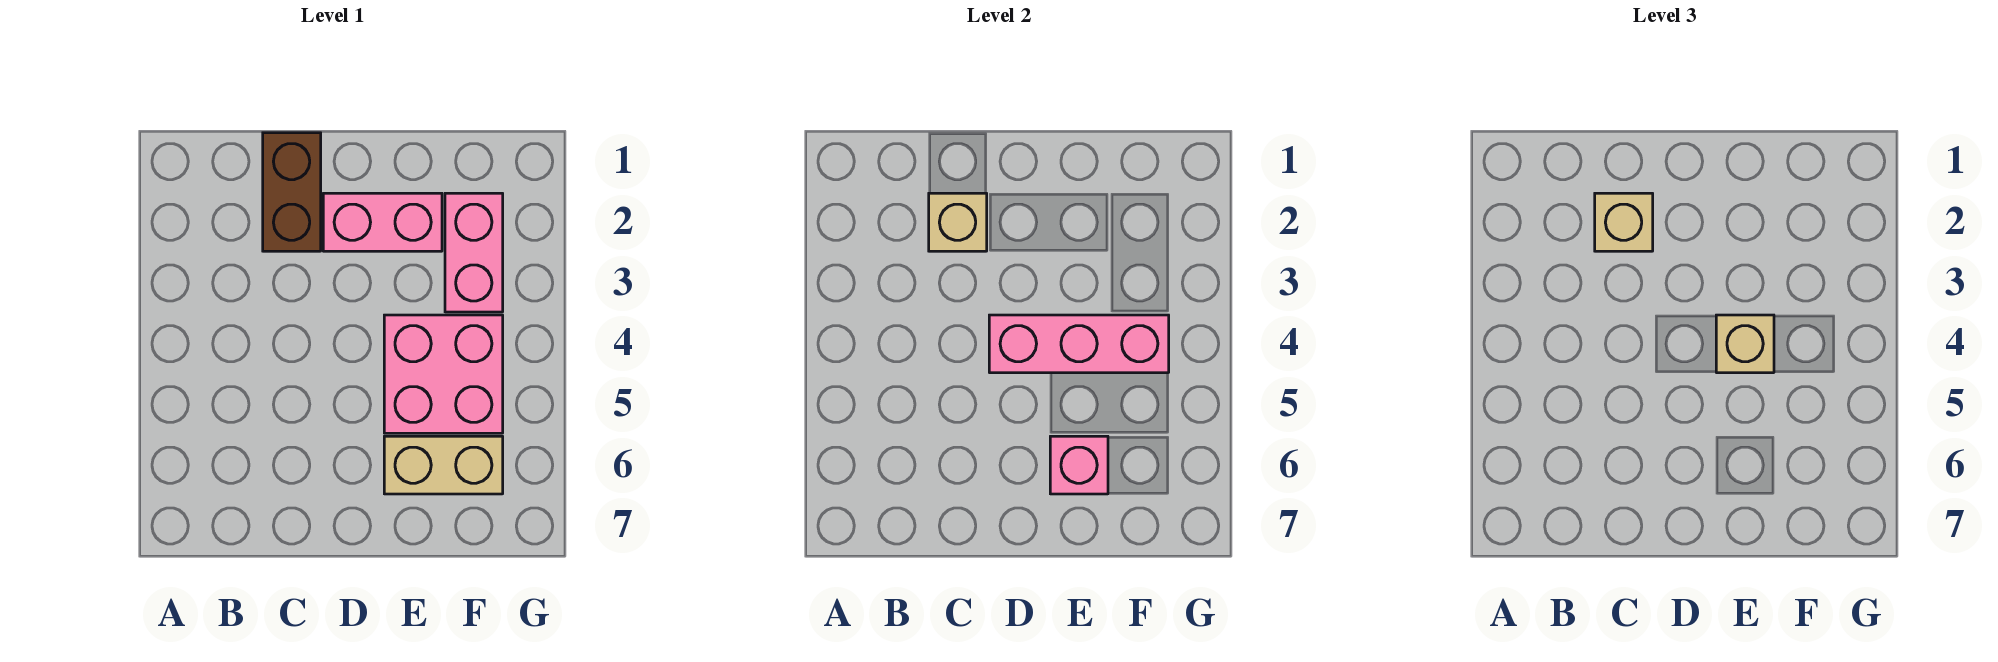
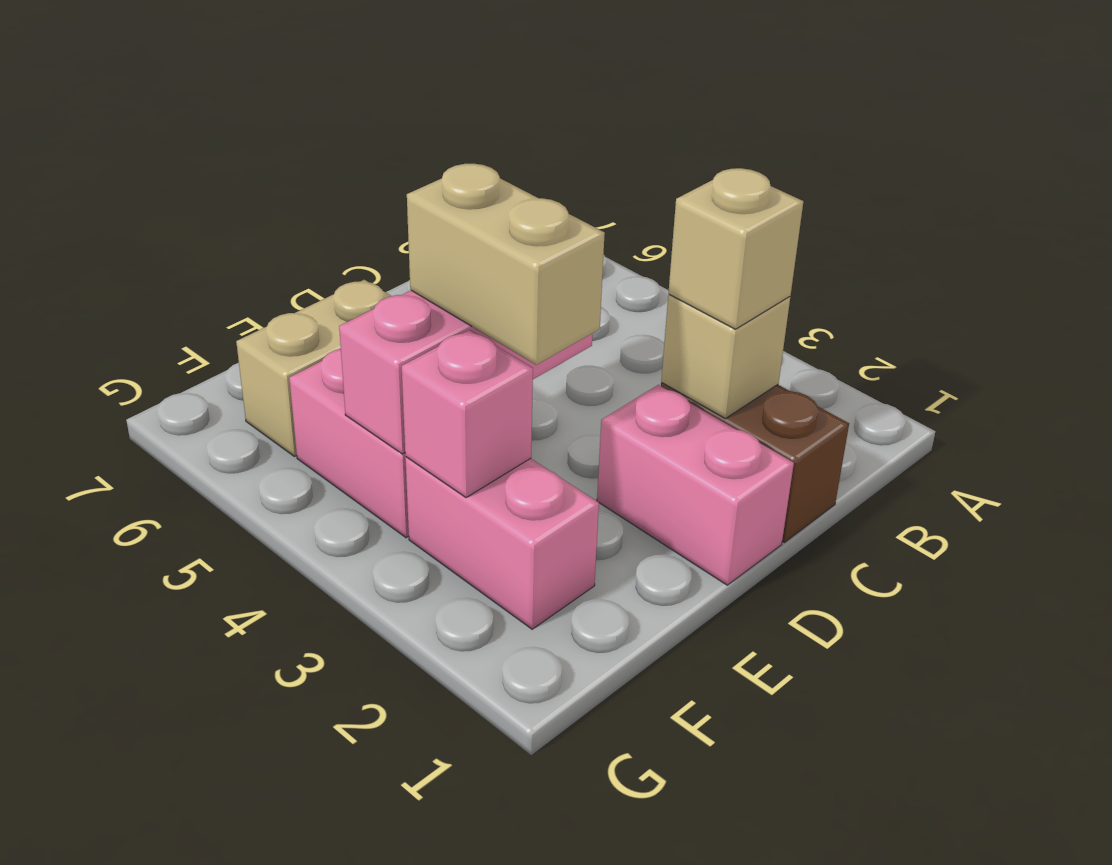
pink 1x2 brick [323,193,442,251] -> pink 1x2 brick turned to [597,385,794,585]
tan 1x1 brick [1716,315,1774,373] -> tan 1x2 brick [407,164,605,365]
pink 1x1 brick [1050,436,1108,494] -> pink 1x1 brick moved to [402,330,533,498]

